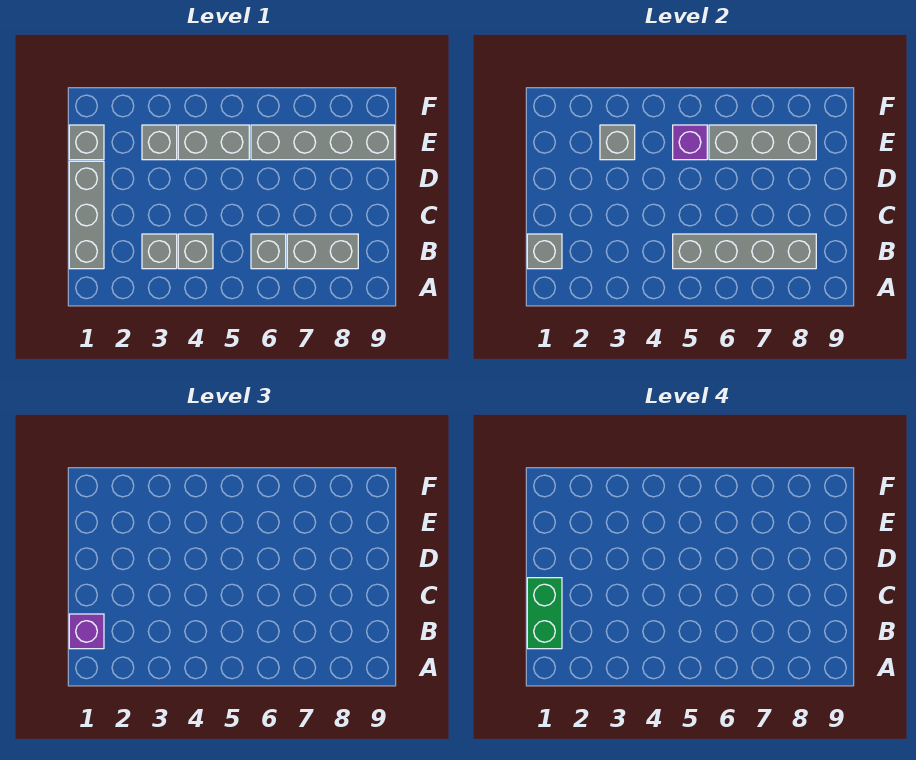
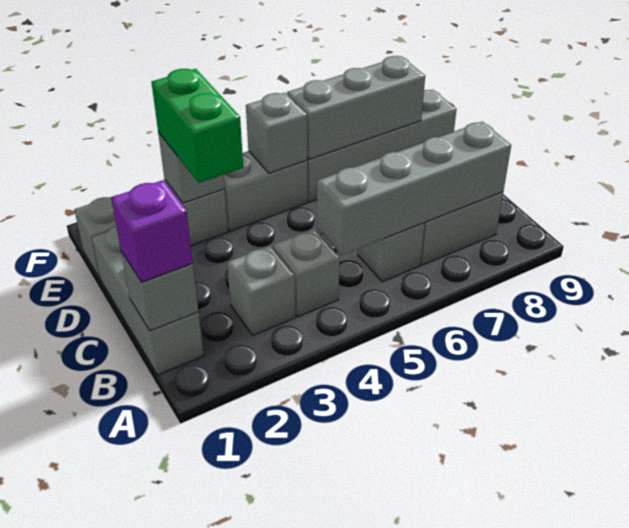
green 1x2 brick [527,578,562,649] -> green 1x2 brick moved to [151,69,243,183]
purple 1x1 brick [673,125,707,160] -> grey 1x1 brick [246,93,307,173]

